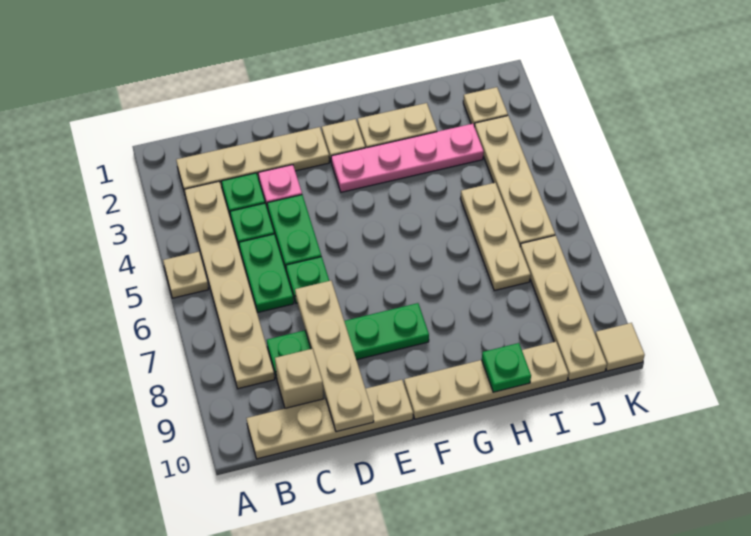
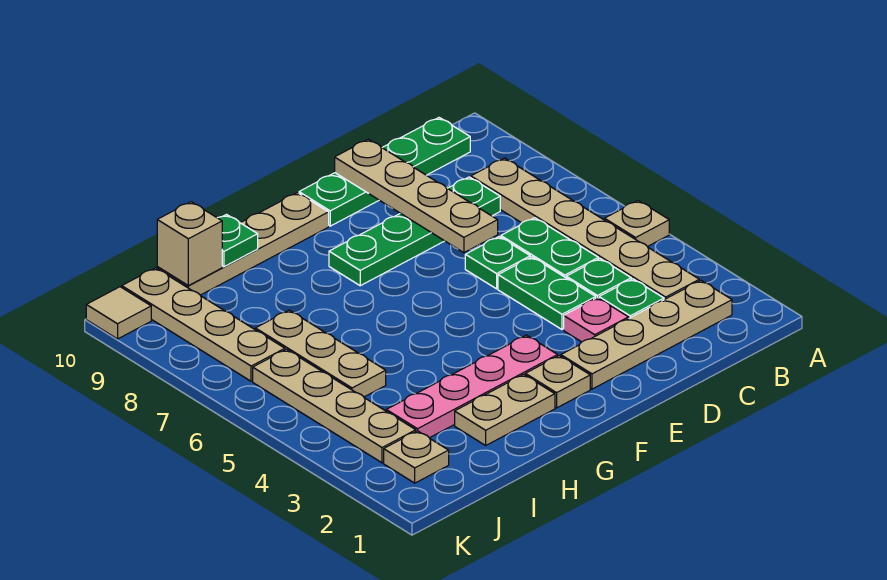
tan 1x4 plate [246,380,413,459] -> green 1x4 plate [299,118,470,226]
tan 1x1 brick [275,349,323,408] -> tan 1x1 brick moved to [157,202,222,286]

